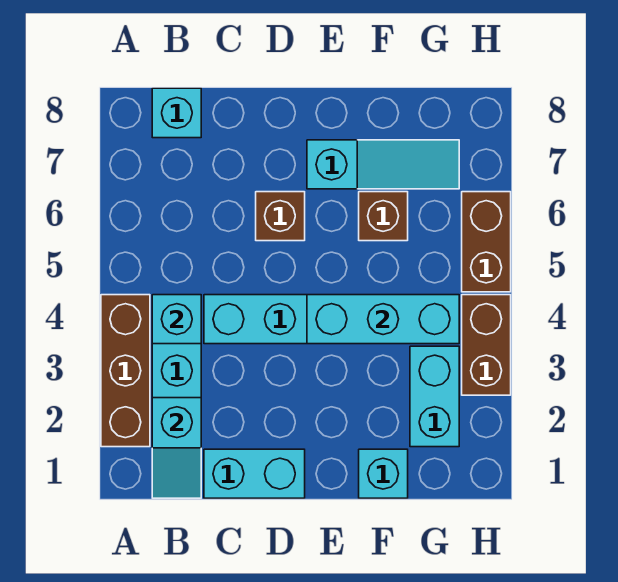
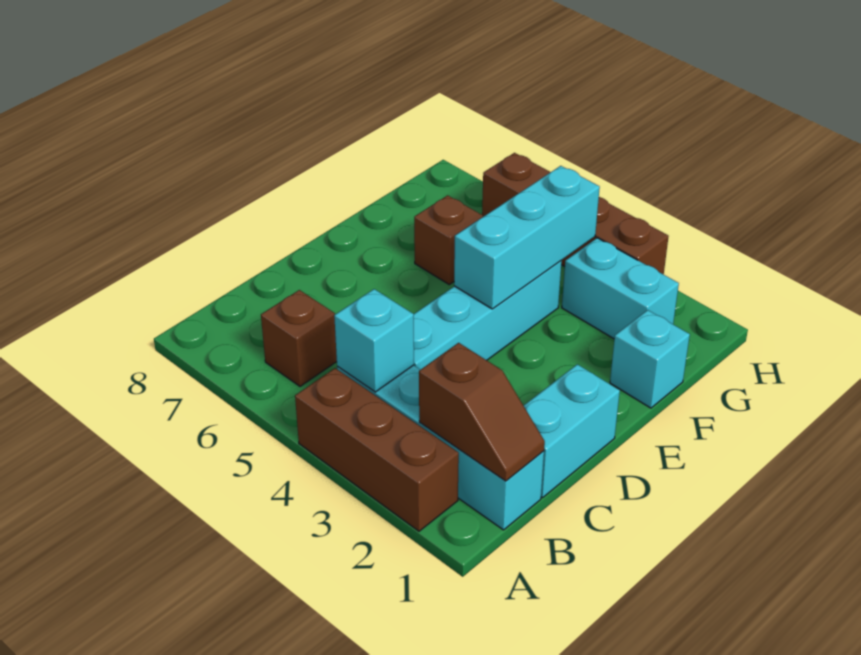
cyan 1x2 slope [152,398,201,498] -> brown 1x2 slope [419,343,545,481]
cyan 1x1 brick [152,88,201,138] -> none
brown 1x1 brick [256,192,305,241] -> brown 1x1 brick moved to [261,290,337,386]
cyan 1x3 slope [307,140,459,189] -> none

